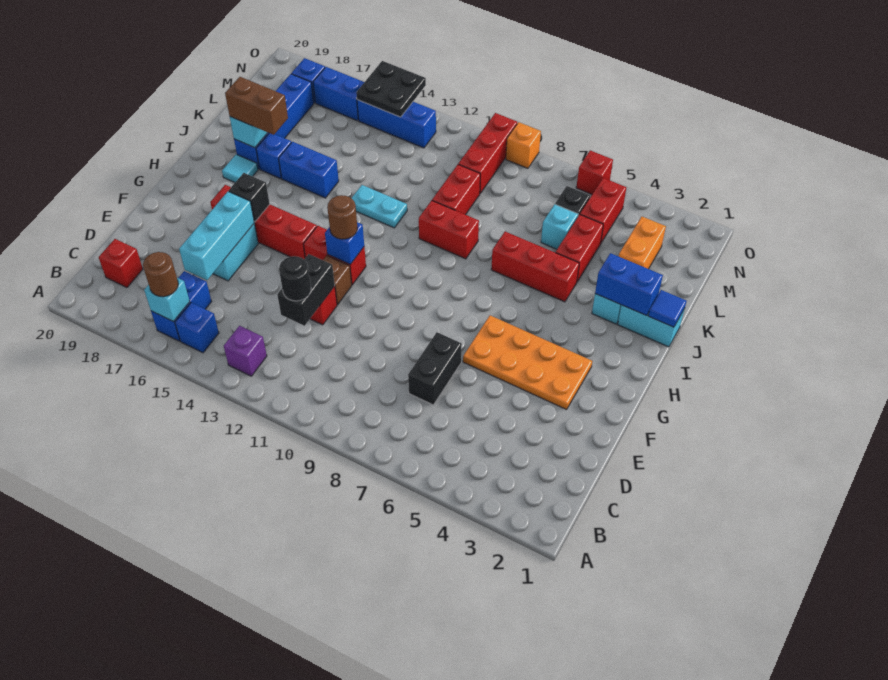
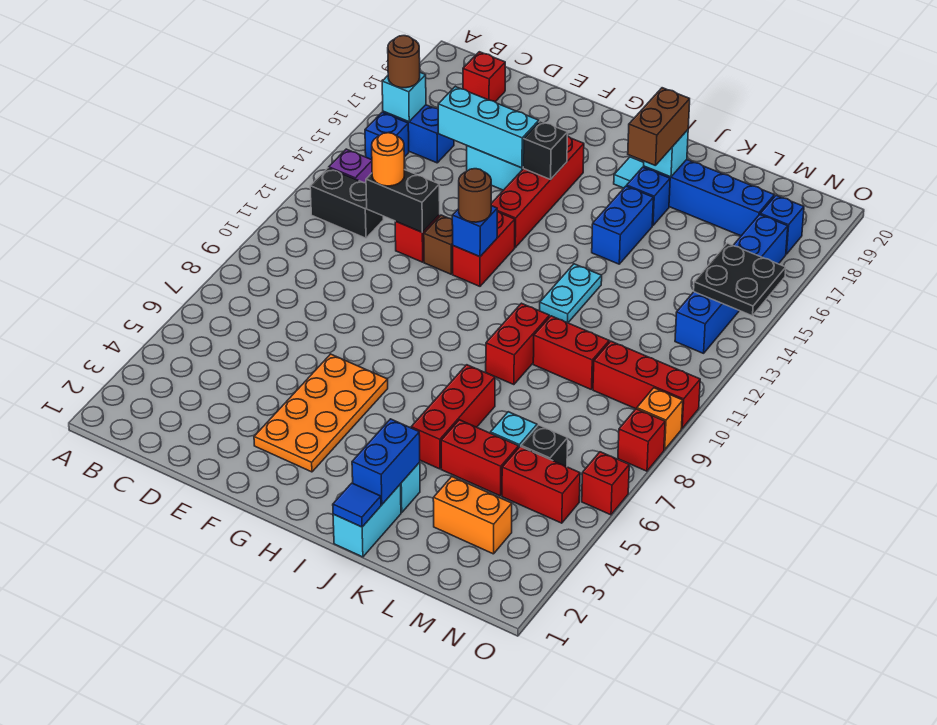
black 1x2 brick [408,332,462,405] -> black 1x2 brick moved to [310,168,383,238]
black 1x1 round brick [279,256,311,301] -> orange 1x1 round brick [372,133,404,186]
none -> red 1x1 brick [618,409,665,471]

